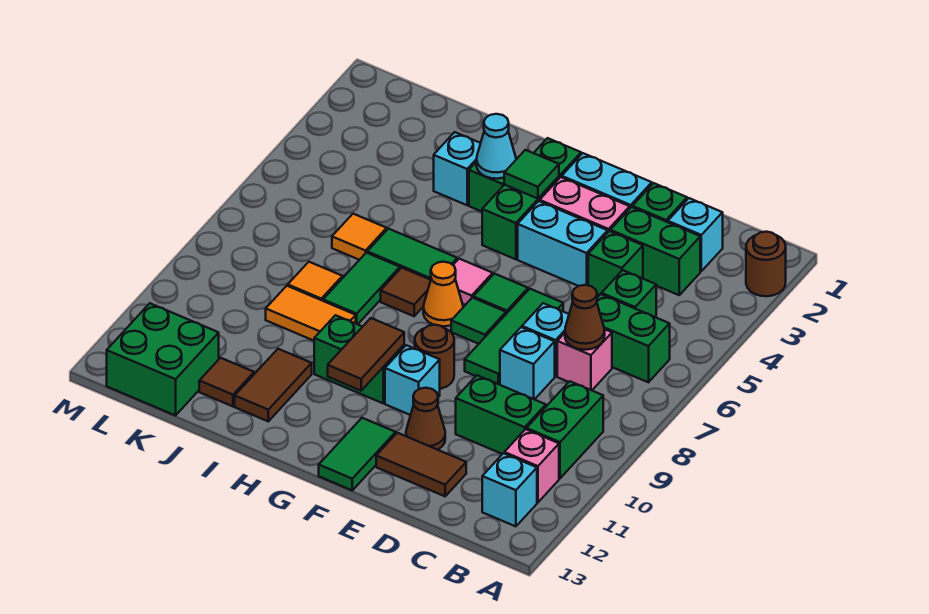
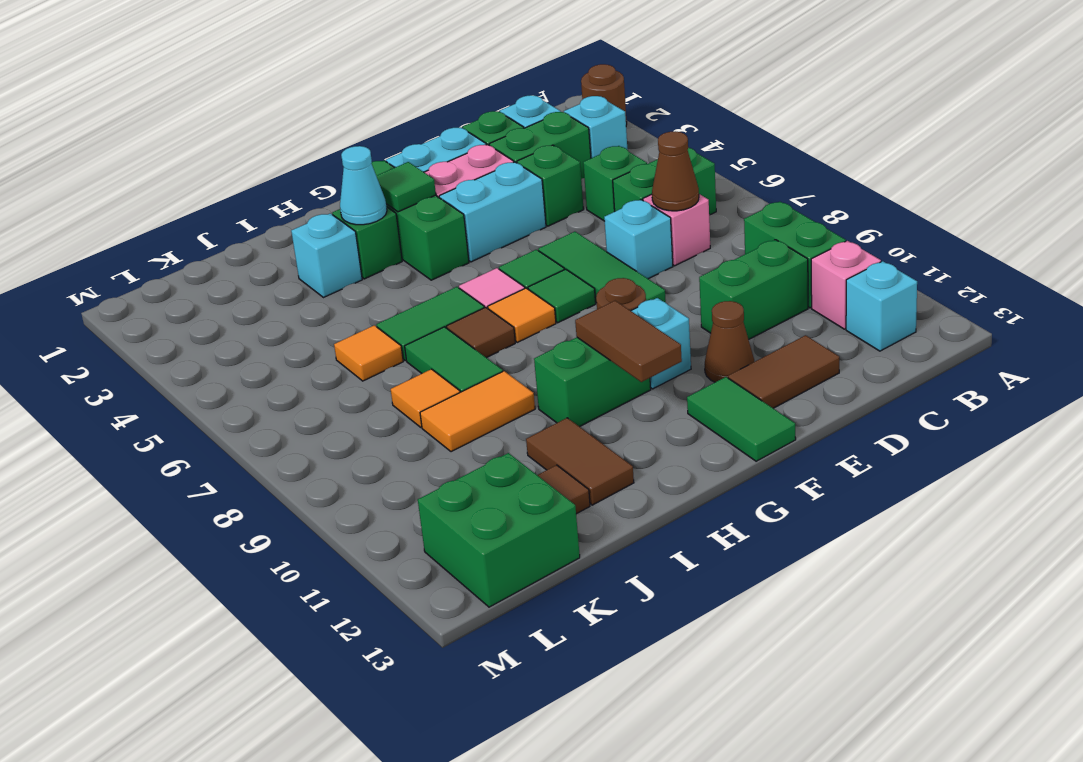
cyan 1x1 brick [500,327,555,400] -> cyan 1x1 brick moved to [564,96,627,158]
orange 1x1 cone [423,262,463,326] -> orange 1x1 tile [488,288,556,342]

